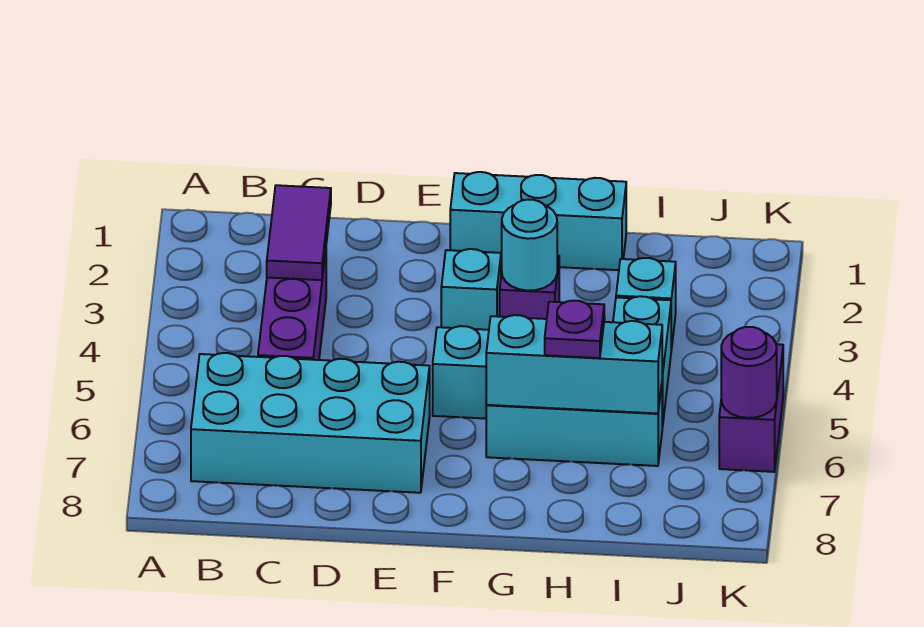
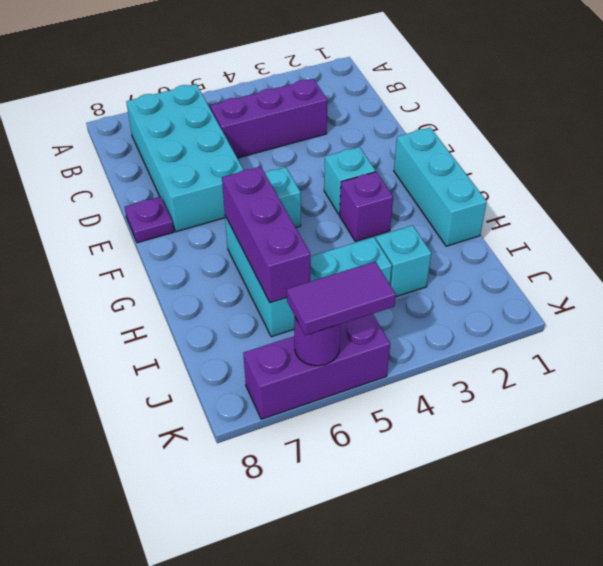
purple 1x2 tile [267,185,331,280] -> purple 1x2 tile moved to [287,262,396,335]
cyan 1x1 round brick [502,200,557,291] -> none
cyan 1x3 brick [486,315,662,413] -> purple 1x3 brick [222,167,310,303]
purple 1x1 plate [545,301,604,358] -> purple 1x1 plate moved to [125,197,174,243]
purple 1x2 brick [719,344,783,472] -> purple 1x3 brick [243,314,390,419]

